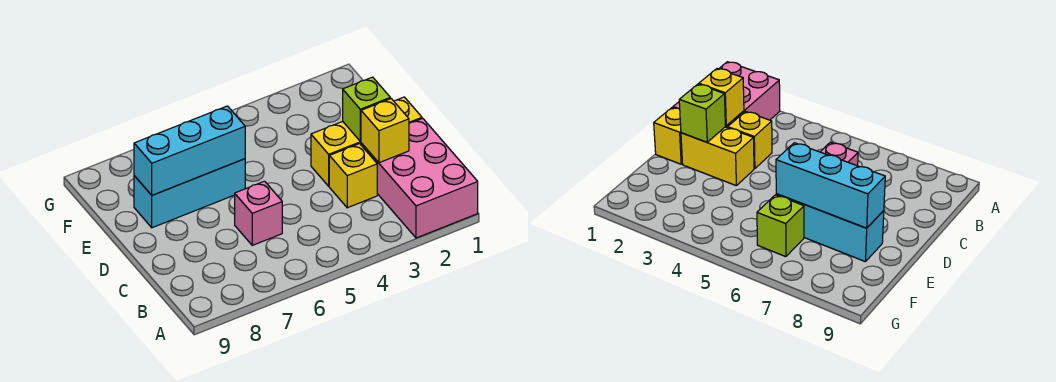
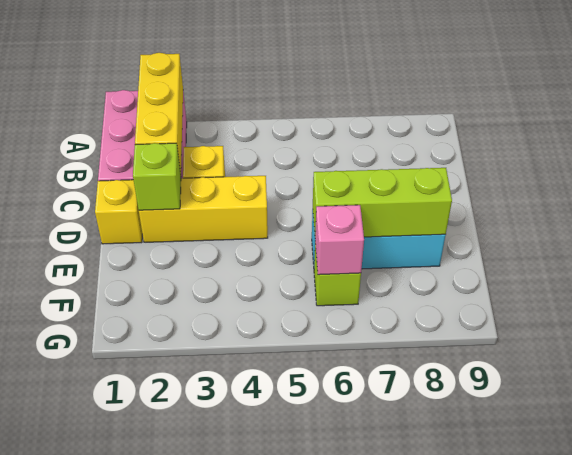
yellow 1x1 brick [361,99,409,163] -> yellow 1x3 brick [135,53,183,174]
pink 1x1 brick [235,181,282,245] -> pink 1x1 brick moved to [315,205,364,275]
yellow 1x2 brick [311,121,361,186] -> yellow 1x3 brick [139,176,268,242]
cyan 1x3 brick [134,106,245,195] -> lime 1x3 brick [313,168,452,237]

